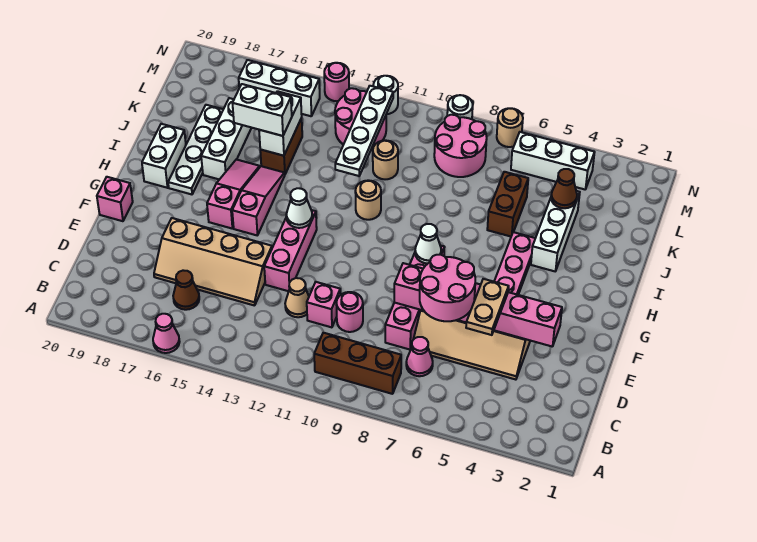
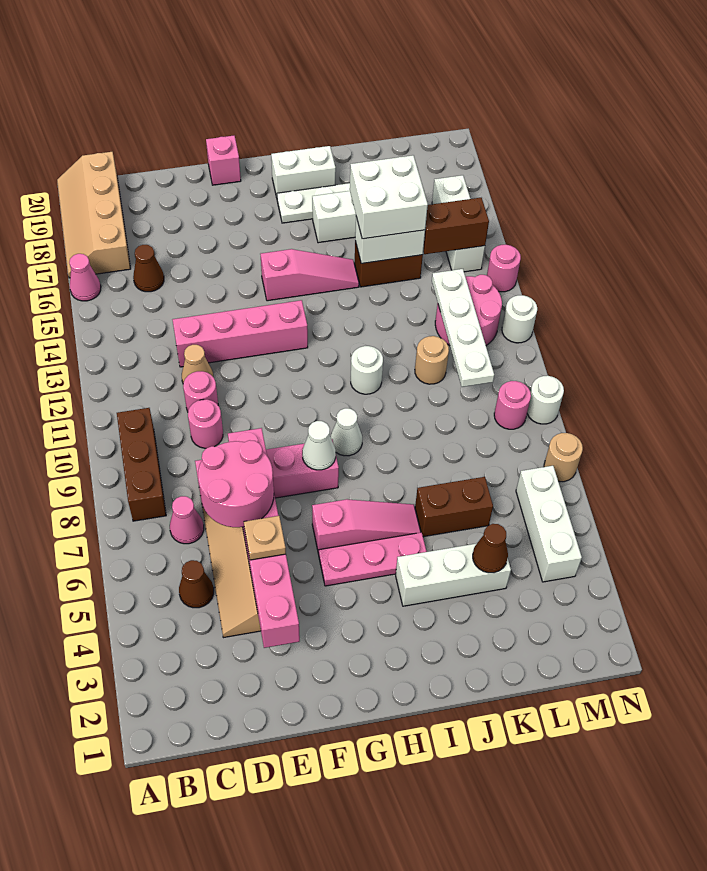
none -> brown 1x1 cone [179,560,214,608]
tan 1x2 plate [466,279,509,335] -> tan 1x1 plate [244,516,286,560]
pink 1x1 brick [307,282,340,327] -> pink 1x1 round brick [183,371,218,411]
tan 2x4 slope [154,218,272,306] -> tan 2x4 slope moved to [57,152,131,278]
pink 1x3 brick [264,210,317,291] -> pink 1x4 brick [173,300,308,367]
white 1x1 cone [286,188,312,228] -> white 1x1 cone moved to [330,408,362,456]
pink 1x3 slope [207,159,260,228] -> pink 1x3 slope moved to [312,499,421,554]
tan 1x1 round brick [355,180,381,220] -> white 1x1 round brick [351,346,383,394]
white 1x4 plate [335,86,393,176] -> white 1x4 plate turned to [432,269,494,387]
white 1x2 brick [232,84,292,136] -> white 2x2 brick [350,155,428,239]
pink 2x2 round brick [434,115,487,177] -> pink 1x1 round brick [494,381,531,429]
none -> brown 1x2 brick [423,198,489,254]

